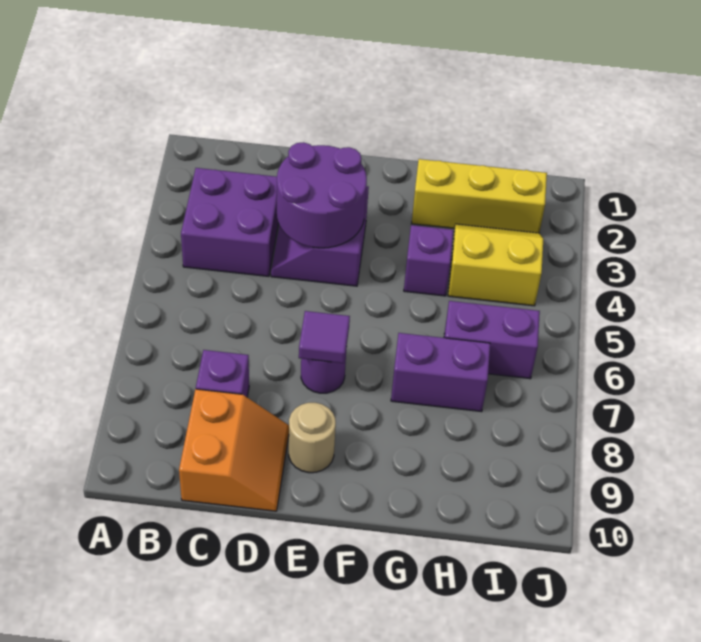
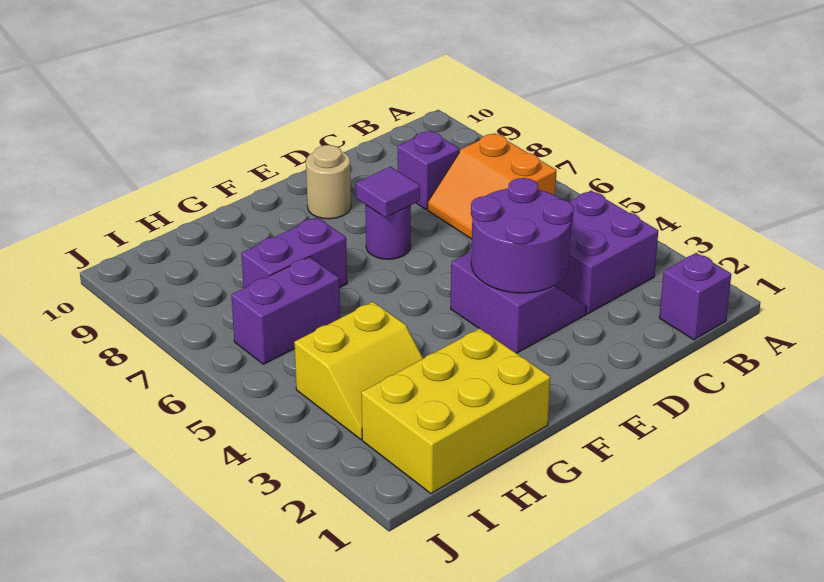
orange 2x2 slope [179,389,289,511] -> orange 2x2 slope moved to [428,133,557,239]
yellow 1x3 brick [412,159,547,233] -> yellow 2x3 brick [361,328,550,494]
purple 1x1 brick [404,225,454,296] -> purple 1x1 brick moved to [659,253,731,340]

